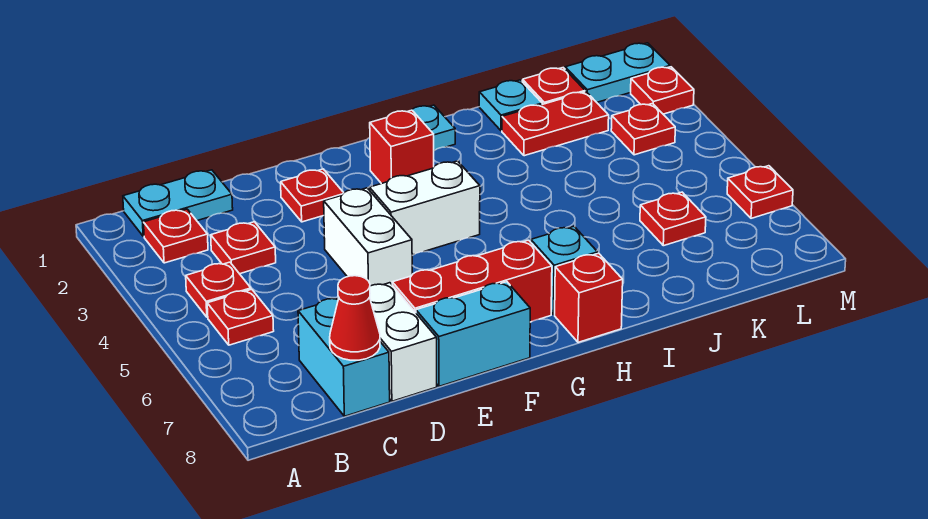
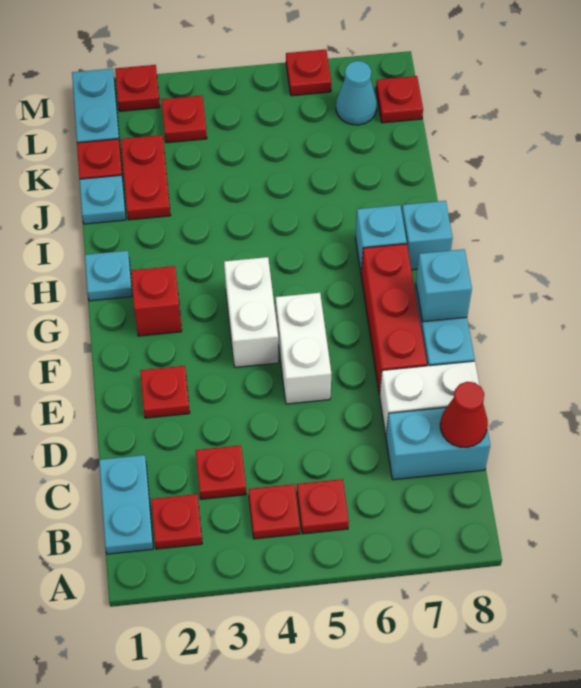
white 1x2 brick [324,188,412,286] -> white 1x2 brick turned to [276,293,331,404]
none -> cyan 1x1 brick [416,249,472,322]
red 1x1 brick [555,253,623,342] -> cyan 1x1 brick [402,201,453,270]
red 1x1 plate [640,192,706,246] -> red 1x1 plate moved to [376,76,423,123]
none -> cyan 1x1 cone [336,61,377,125]

